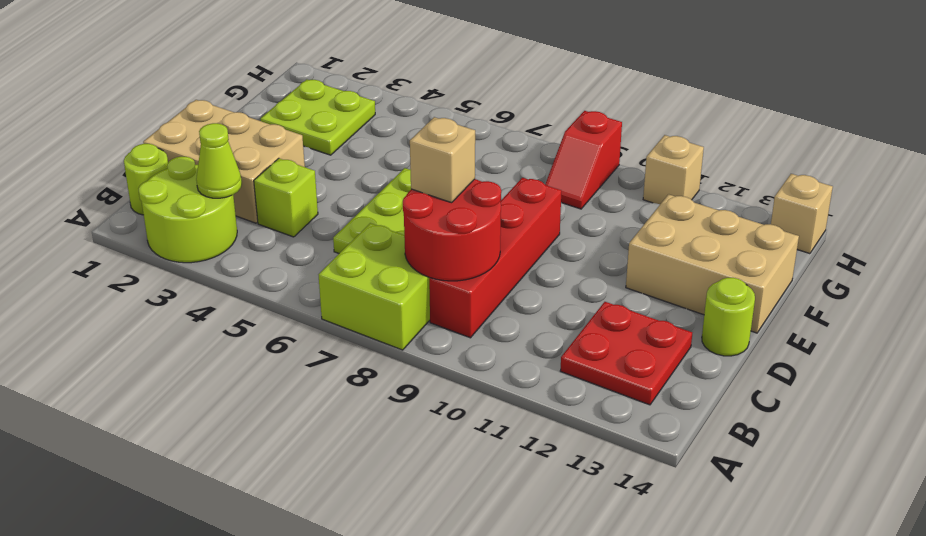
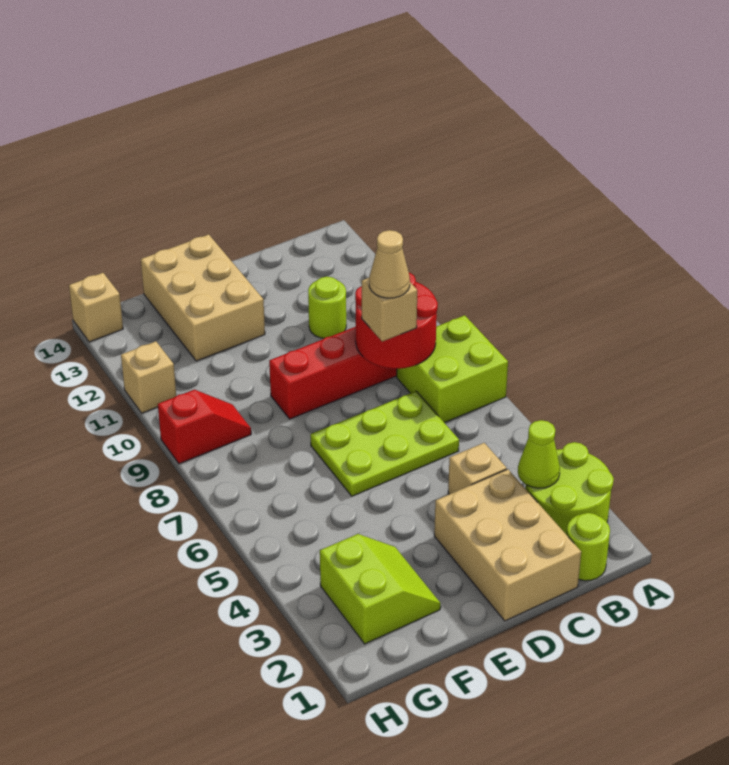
red 2x2 plate [560,302,692,405] -> none
lime 1x1 brick [254,158,318,237] -> tan 1x1 brick [448,443,507,494]
none -> tan 1x1 cone [369,230,410,298]
lime 1x1 round brick [702,278,755,356] -> lime 1x1 round brick moved to [308,277,346,338]
lime 2x2 plate [261,79,375,155] -> lime 2x2 slope [320,534,441,644]

